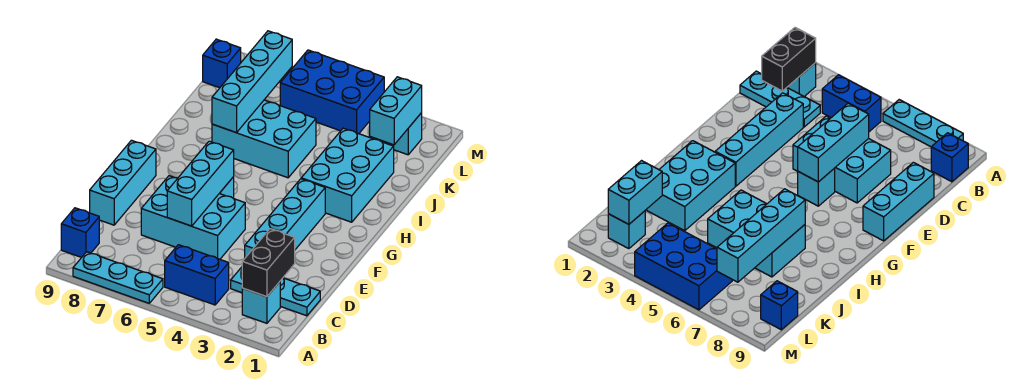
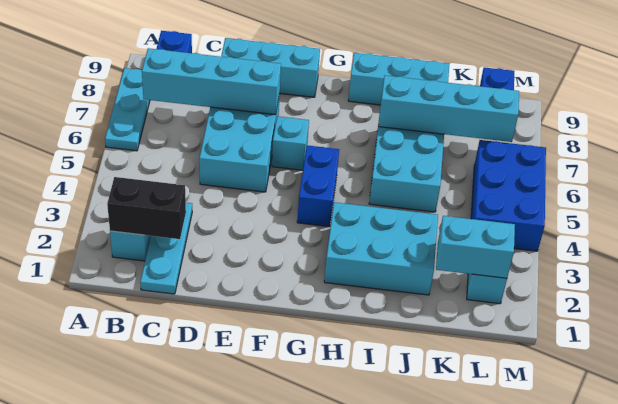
blue 1x2 brick [165,245,229,305] -> blue 1x2 brick moved to [297,145,339,227]
cyan 1x4 brick [245,179,325,258] -> cyan 1x4 brick moved to [142,48,281,115]
cyan 1x3 brick [167,141,234,226] -> cyan 1x3 brick moved to [348,53,449,105]

